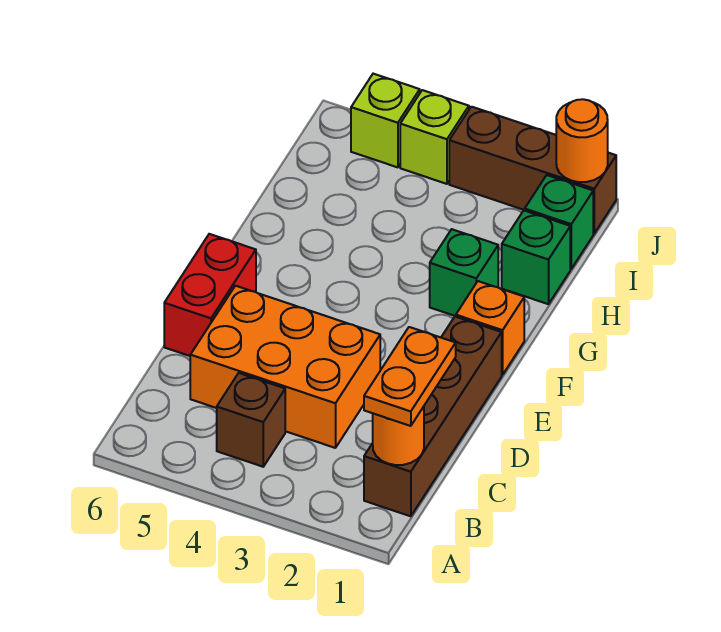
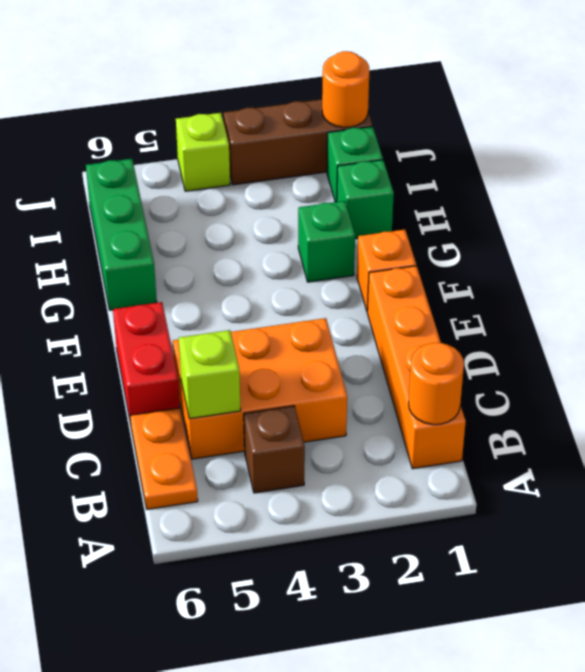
brown 1x4 brick [364,317,502,516] -> orange 1x4 brick [367,266,466,469]
orange 1x2 plate [364,327,456,426] -> orange 1x2 plate moved to [130,408,198,509]
none -> green 1x3 brick [86,159,157,310]
lime 1x1 brick [351,74,420,167] -> lime 1x1 brick moved to [179,330,241,419]

